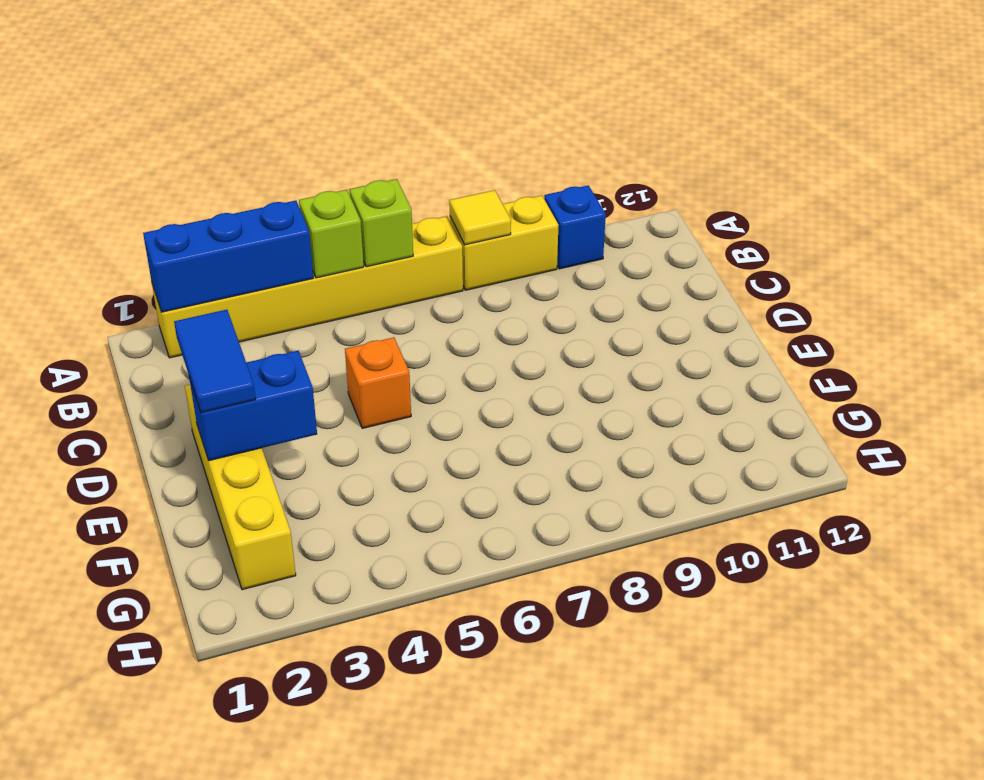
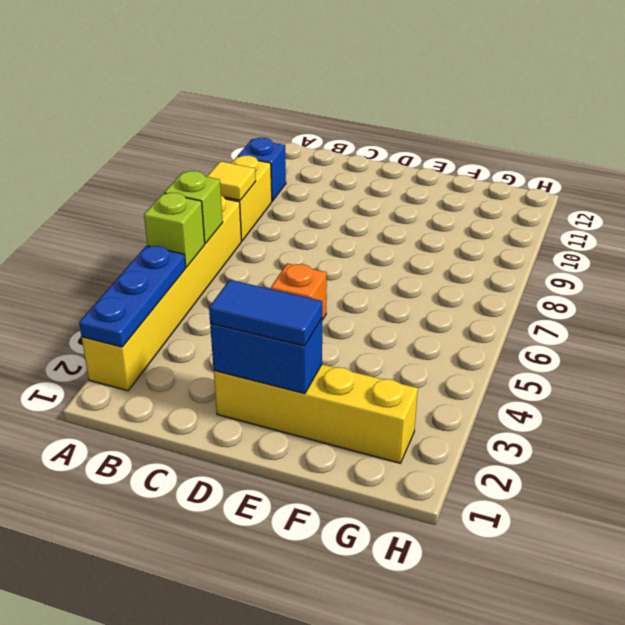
blue 1x3 brick [143,201,313,312] -> blue 1x3 plate [79,246,186,347]
blue 1x2 brick [189,350,317,461] -> blue 1x2 brick turned to [210,318,322,394]

